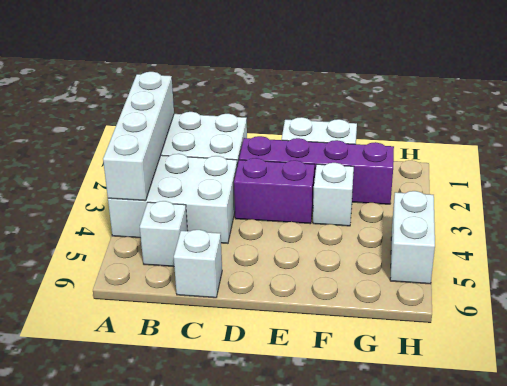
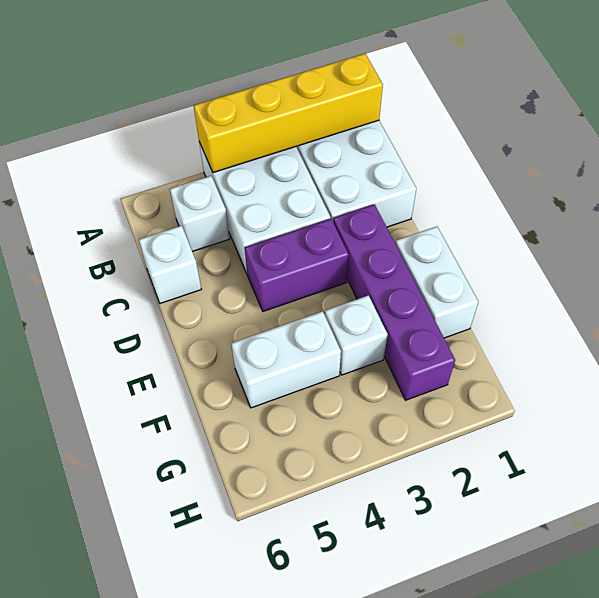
white 1x4 brick [103,72,174,201] -> yellow 1x4 brick [194,54,383,173]
purple 1x2 brick [234,158,315,224] -> purple 1x2 brick turned to [245,219,349,311]
white 1x2 brick [390,191,435,284] -> white 1x2 brick moved to [231,311,341,408]

